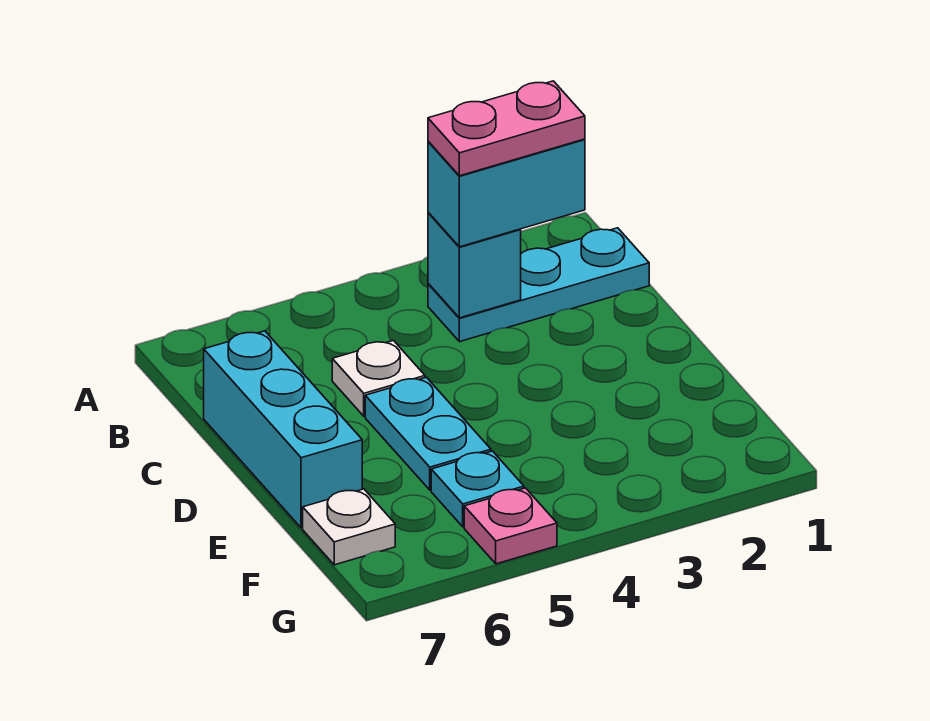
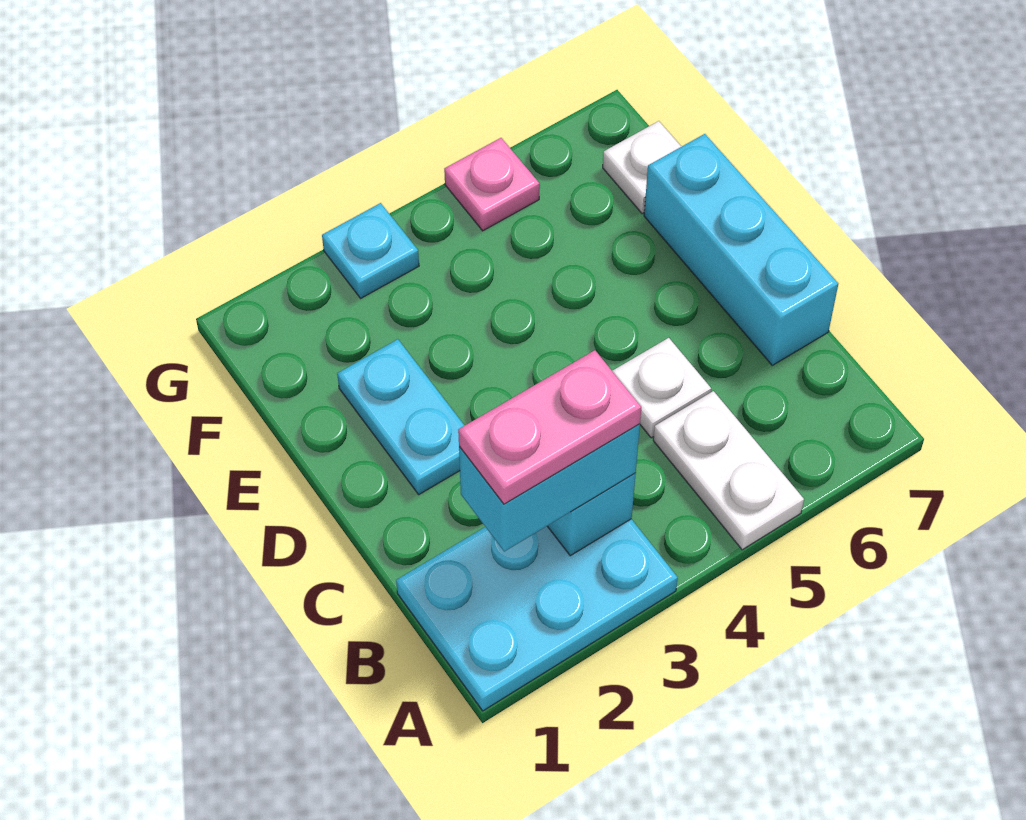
none -> white 1x2 plate [653,391,804,550]
cyan 1x3 plate [428,228,649,342] -> cyan 2x3 plate [396,519,678,711]
cyan 1x2 plate [365,377,491,490] -> cyan 1x2 plate moved to [337,339,465,494]
cyan 1x1 plate [431,451,524,527] -> cyan 1x1 plate moved to [322,203,419,298]

